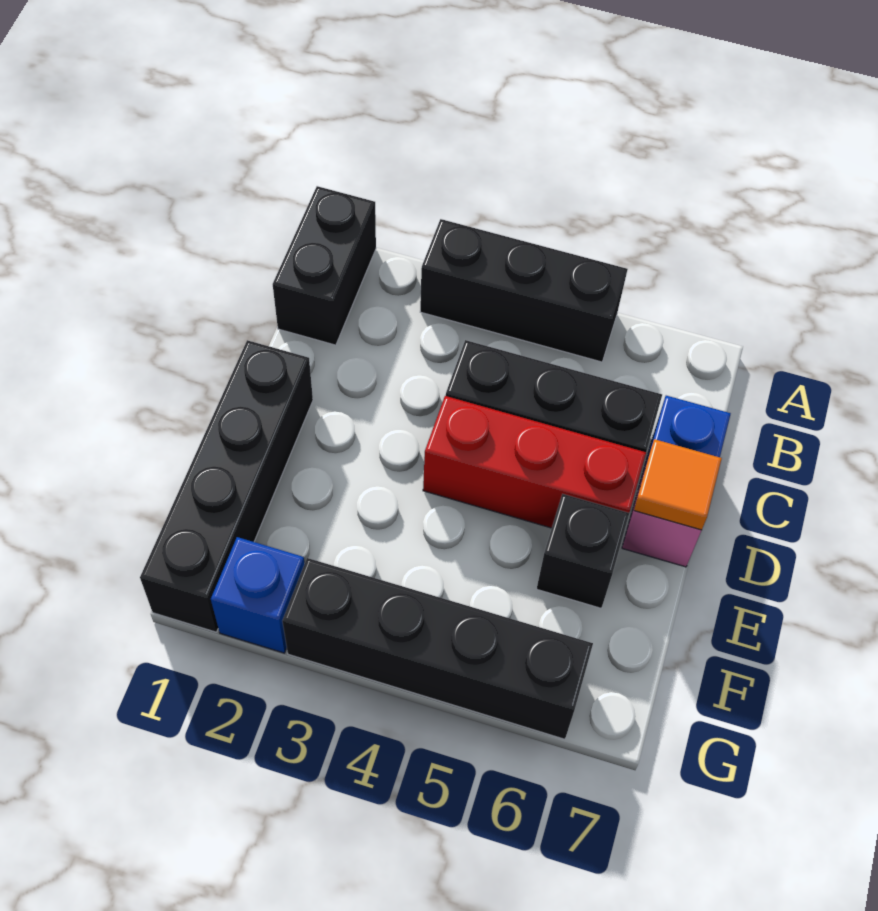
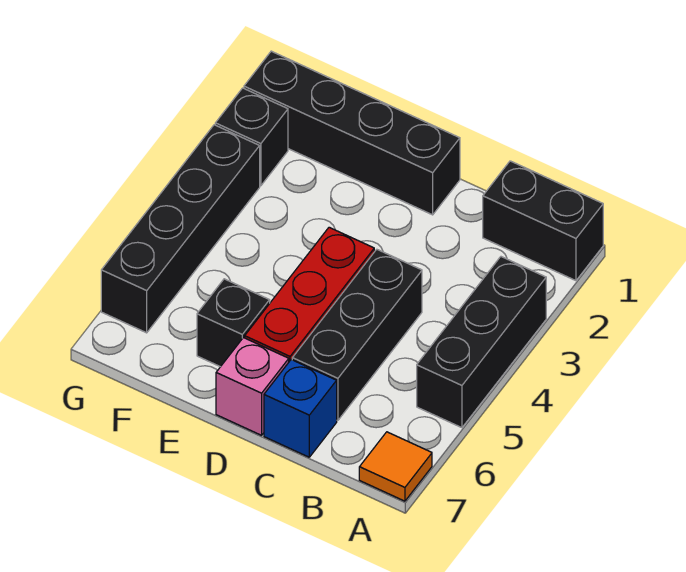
orange 1x1 tile [634,439,722,530] -> orange 1x1 tile moved to [359,432,432,501]
blue 1x1 brick [211,537,305,653] -> black 1x1 brick [215,88,288,186]

